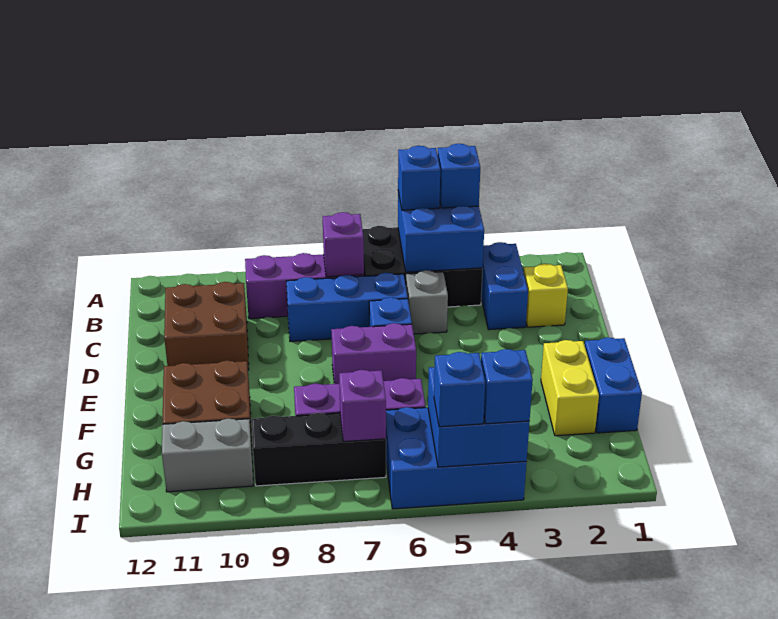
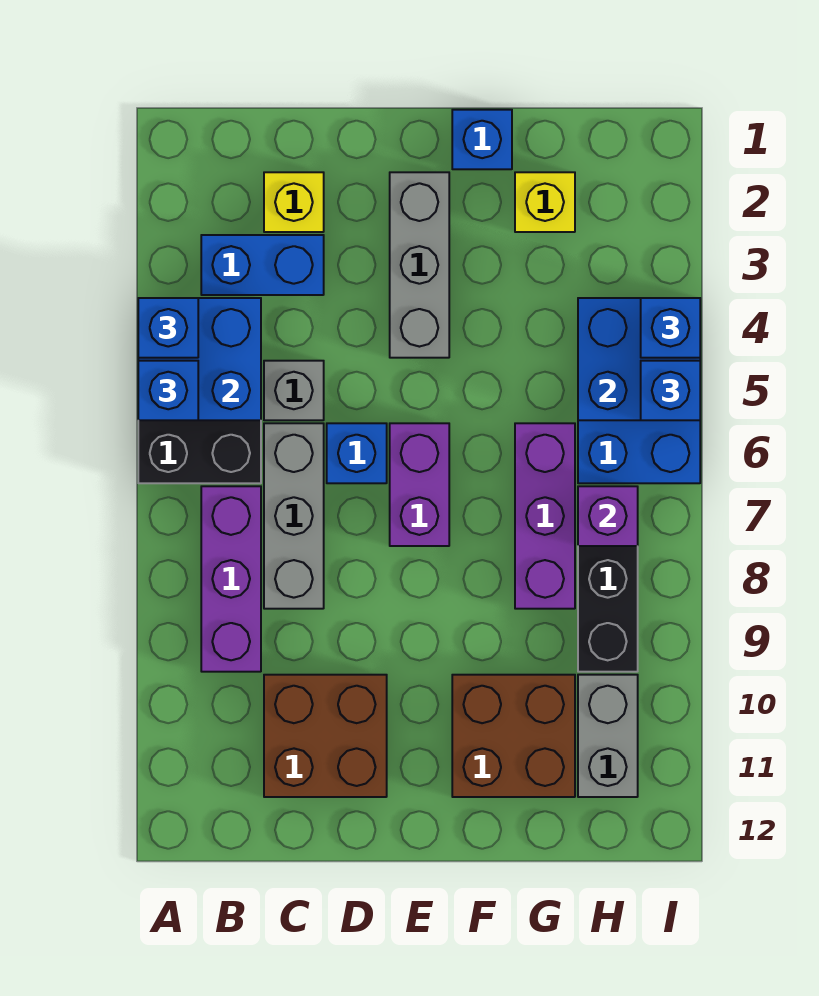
purple 1x1 brick [323,212,364,277] -> none
blue 1x3 brick [286,273,408,341] -> grey 1x3 brick [264,423,324,609]
none -> grey 1x3 brick [390,172,449,358]
blue 1x2 brick [585,337,642,433] -> blue 1x1 brick [452,110,512,169]
yellow 1x2 brick [541,340,599,436] -> yellow 1x1 brick [515,172,575,232]

